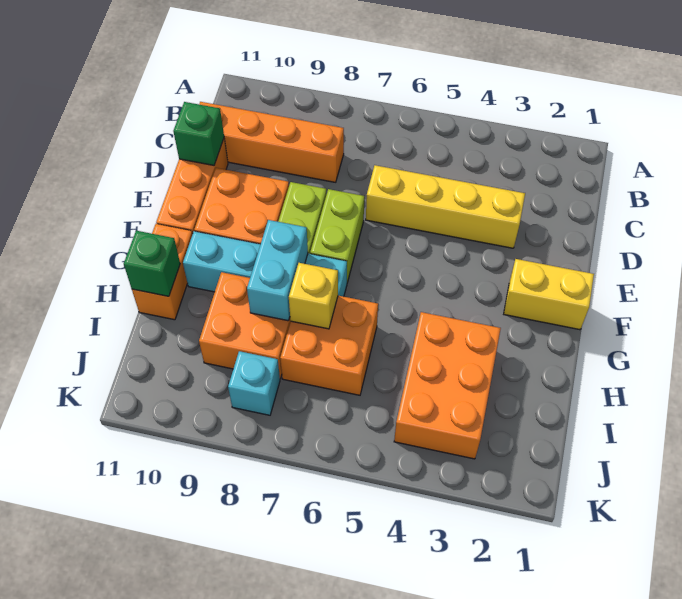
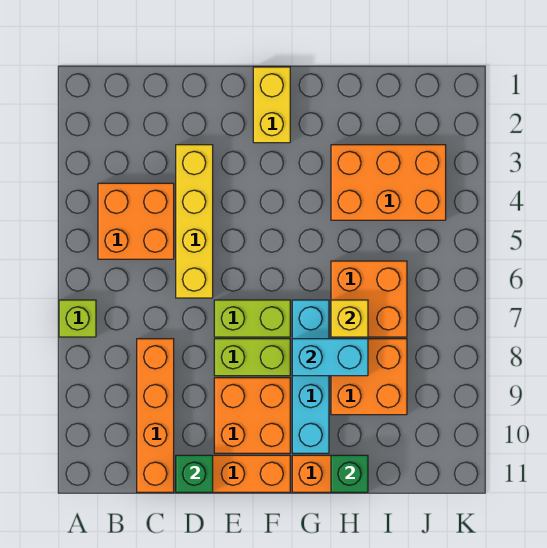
none -> lime 1x1 brick [59,300,96,337]
none -> orange 2x2 brick [98,183,174,259]
cyan 1x1 brick [228,351,280,415] -> none

